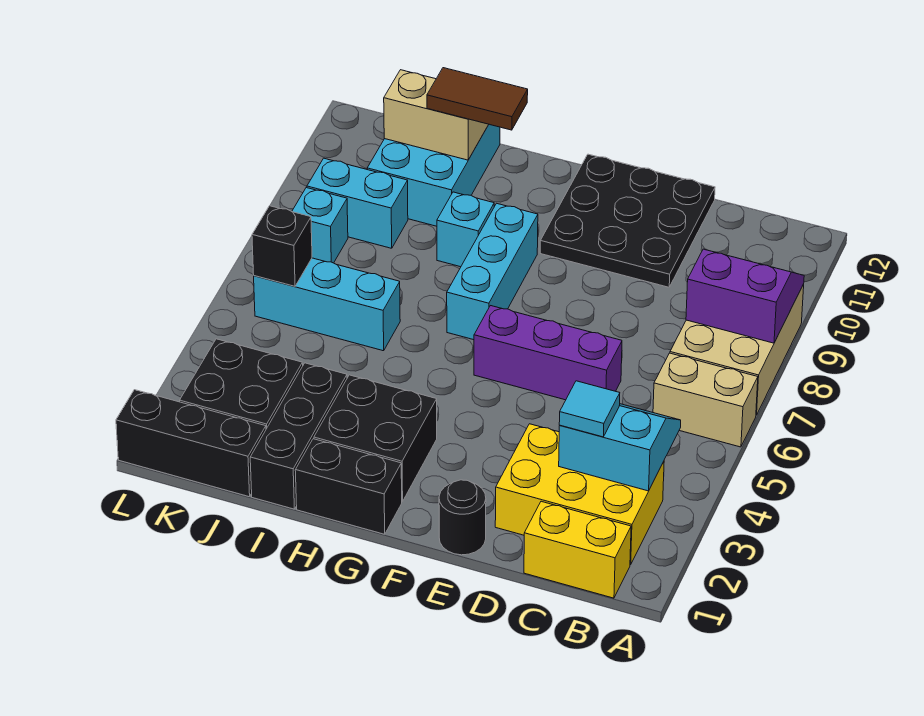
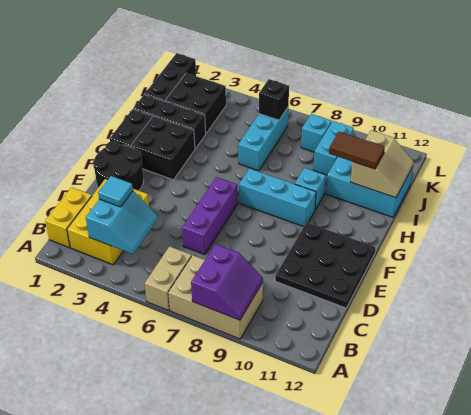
black 1x1 round brick [439,480,486,555] -> black 2x2 round brick [93,141,144,191]
brown 1x2 tile [427,68,528,130] -> brown 1x2 tile turned to [329,132,385,169]

